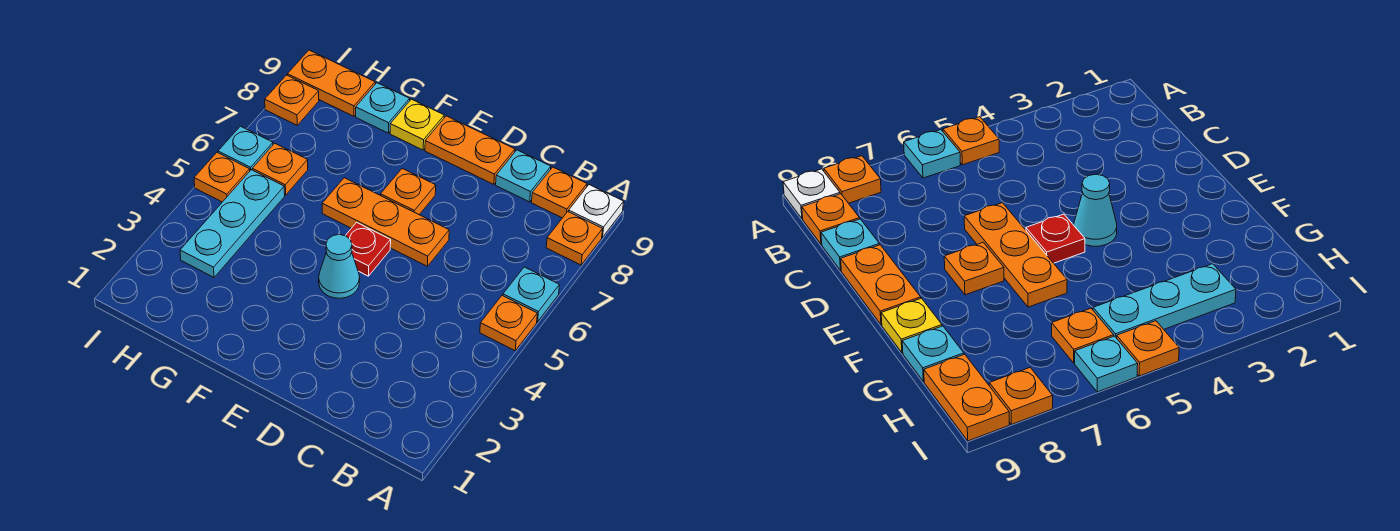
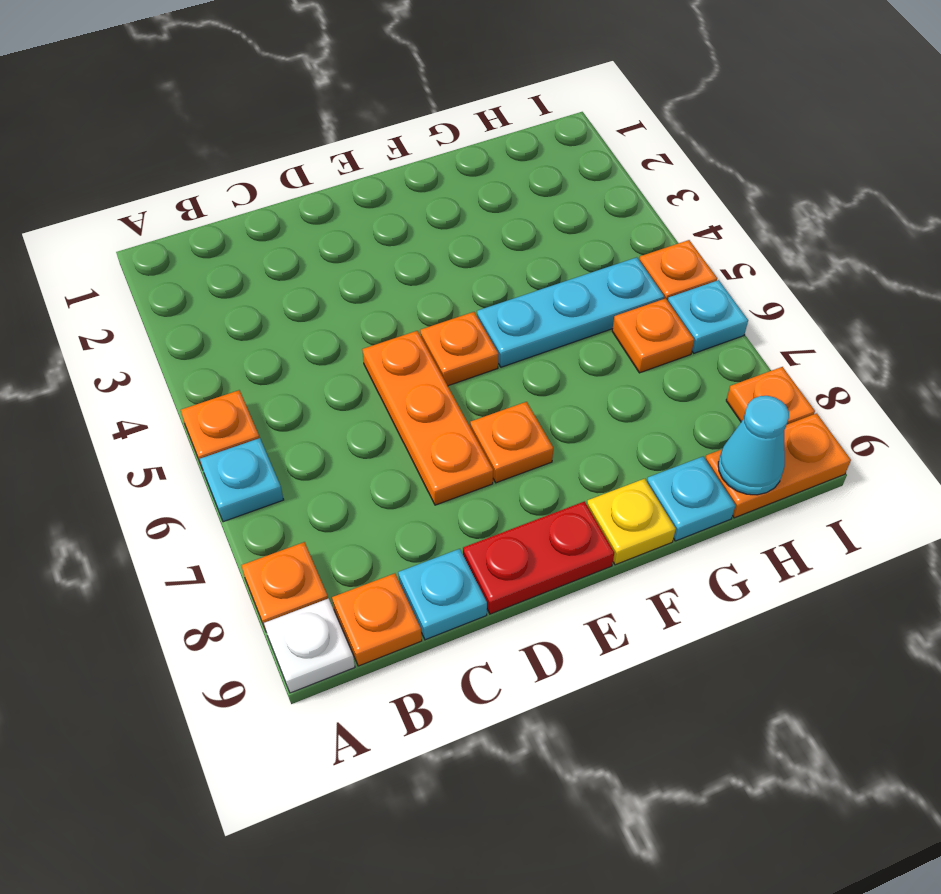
orange 1x3 plate [322,178,449,266] -> orange 1x3 plate turned to [362,331,493,505]
orange 1x2 plate [425,116,515,184] -> red 1x2 plate [463,501,614,614]
cyan 1x1 cone [319,235,360,298] -> cyan 1x1 cone moved to [718,396,789,495]
red 1x1 plate [345,222,391,276] -> orange 1x1 plate [420,312,499,386]
cyan 1x3 plate [180,170,285,277] -> cyan 1x3 plate turned to [477,257,664,367]

